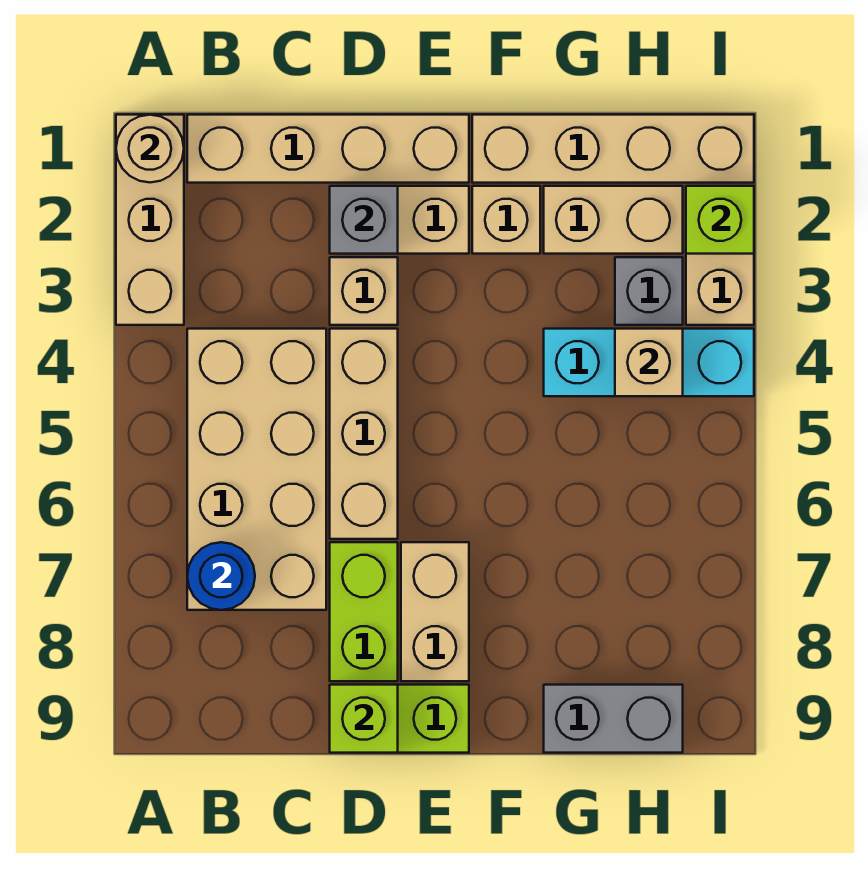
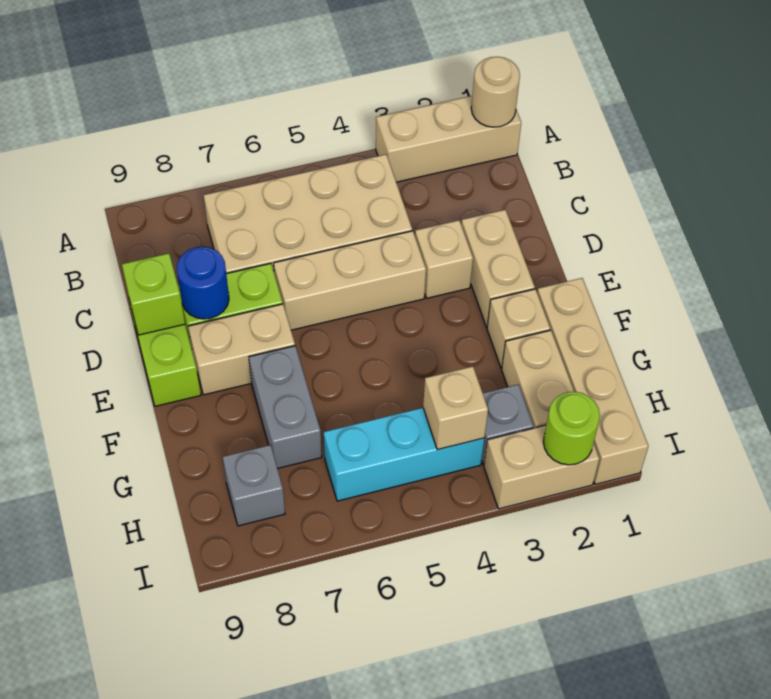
tan 1x4 brick [187,115,469,183] -> none
blue 1x1 round brick [187,542,255,610] -> blue 1x1 round brick moved to [177,247,229,319]
grey 1x1 brick [330,186,398,254] -> grey 1x1 brick moved to [223,445,285,526]
cyan 1x3 brick [544,329,754,396] -> cyan 1x3 brick turned to [324,408,484,501]
grey 1x2 brick [544,685,683,753] -> grey 1x2 brick moved to [249,346,322,468]
lime 1x1 brick [686,186,754,254] -> lime 1x1 round brick [543,392,600,465]

